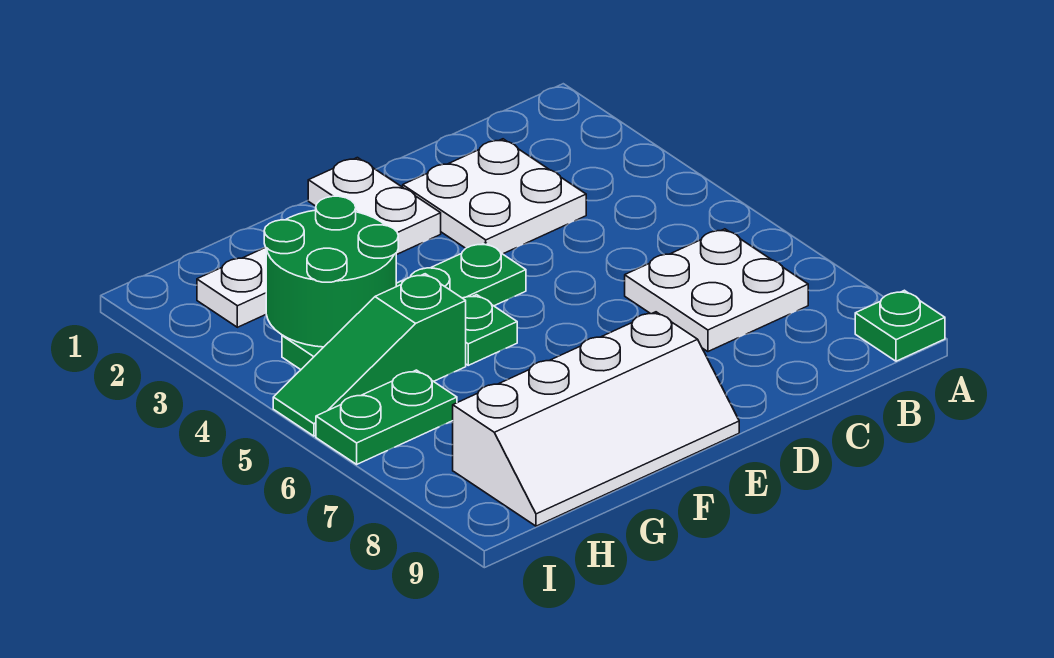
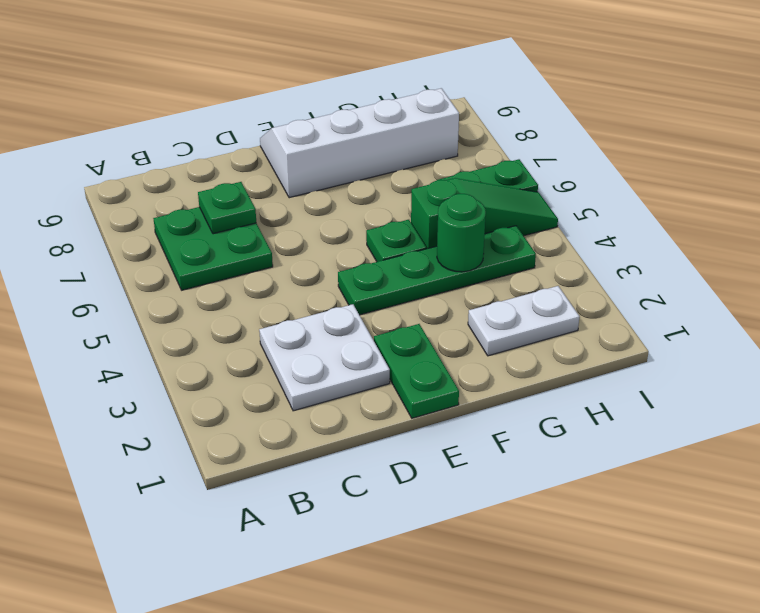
green 1x1 plate [855,290,945,361] -> green 1x1 plate moved to [198,182,256,234]
white 2x2 plate [625,229,808,352] -> green 2x2 plate [153,207,273,290]
white 1x2 plate [308,158,441,255] -> green 1x2 plate [374,324,459,418]
green 2x2 round brick [264,196,398,347] -> green 1x1 round brick [437,194,486,272]

